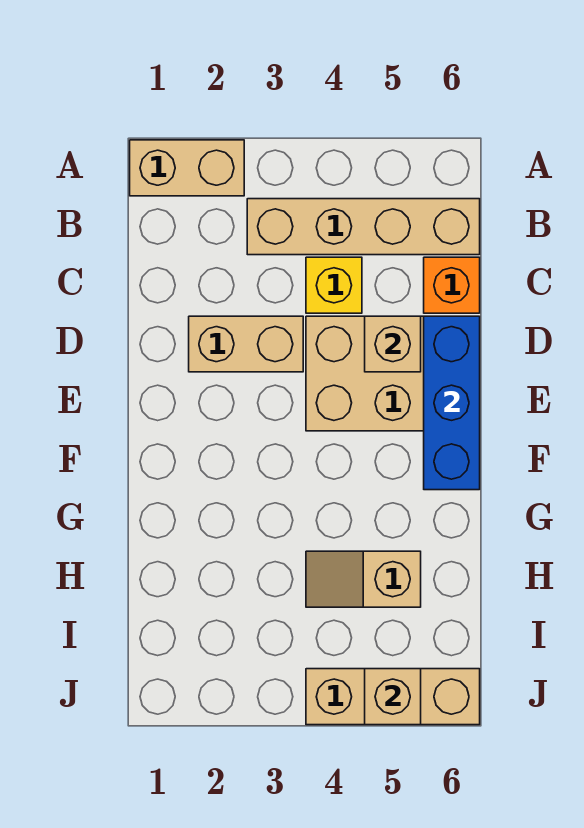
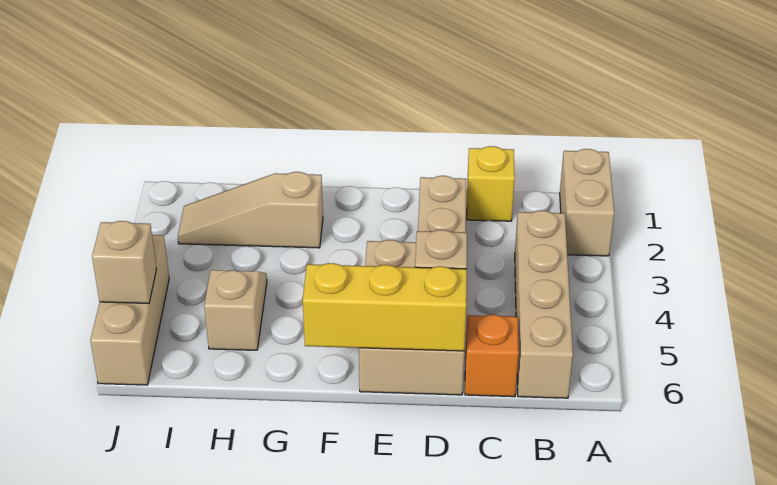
yellow 1x1 brick [306,257,362,313] -> yellow 1x1 brick moved to [467,146,515,221]
blue 1x3 brick [424,316,480,490] -> yellow 1x3 brick [303,263,467,351]
none -> tan 1x3 slope [178,172,323,248]

